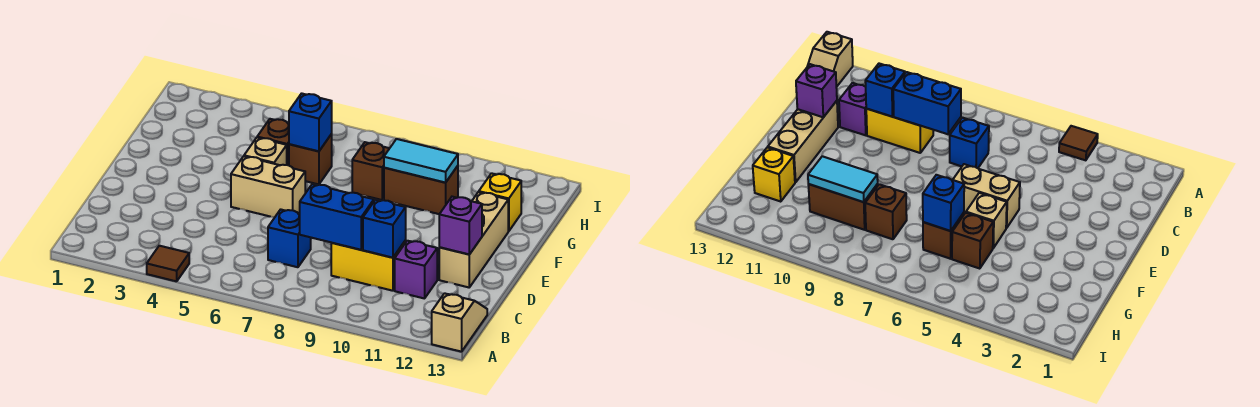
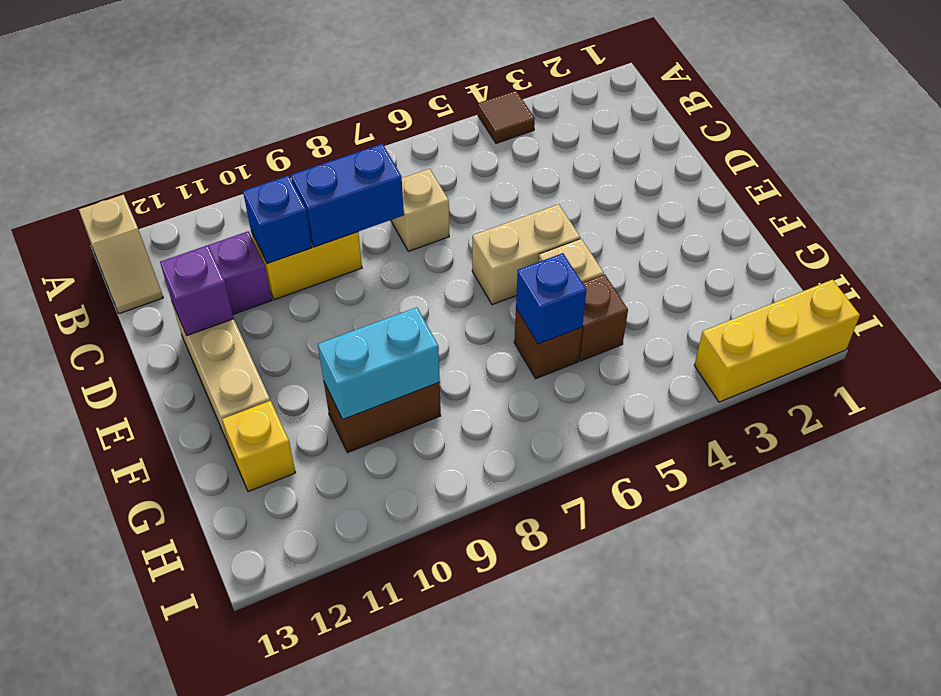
blue 1x1 brick [268,209,311,267] -> tan 1x1 brick [391,169,449,251]
brown 1x1 brick [352,142,390,200] -> none
cyan 1x2 tile [384,139,458,183] -> cyan 1x2 brick [318,307,440,419]
none -> yellow 1x3 brick [694,280,860,402]

